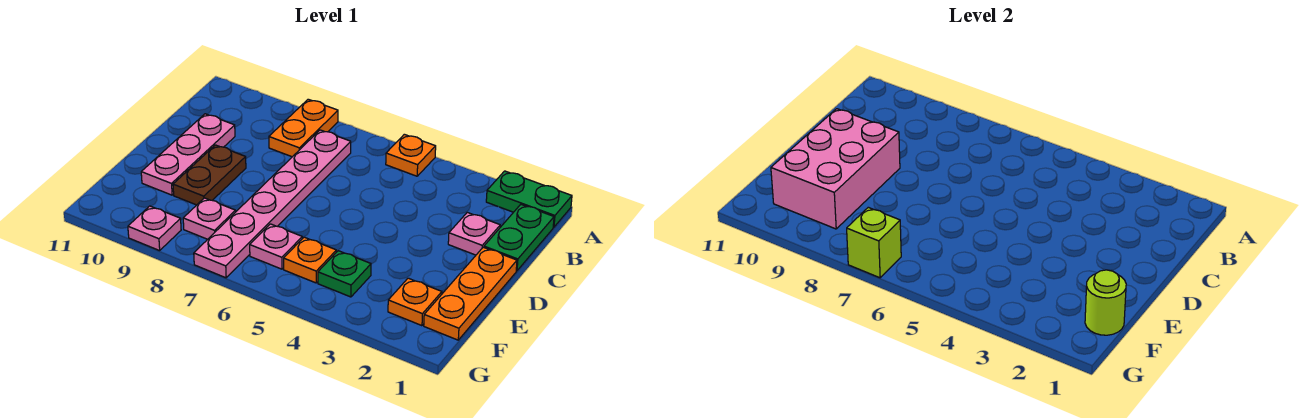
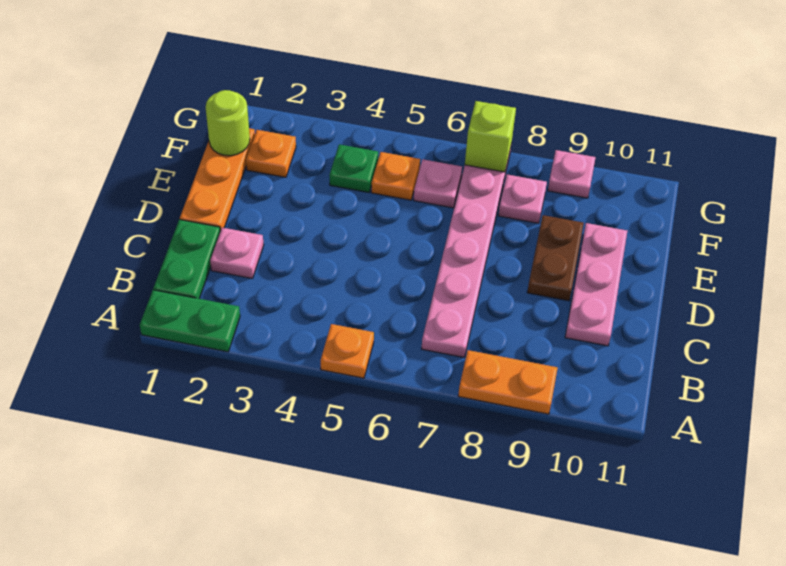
orange 1x2 plate [269,99,338,157] -> orange 1x2 plate turned to [458,350,558,414]
pink 2x3 brick [771,109,900,229] -> none

